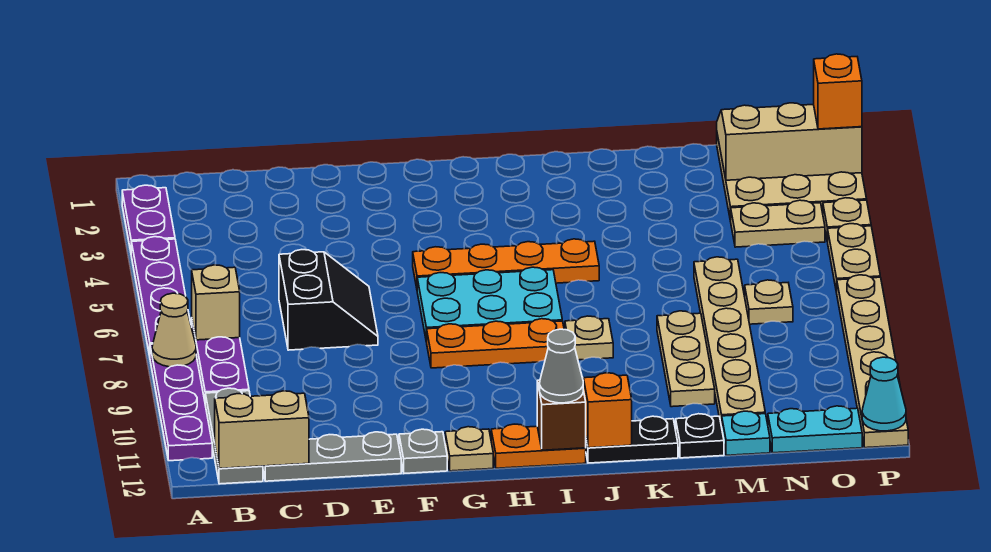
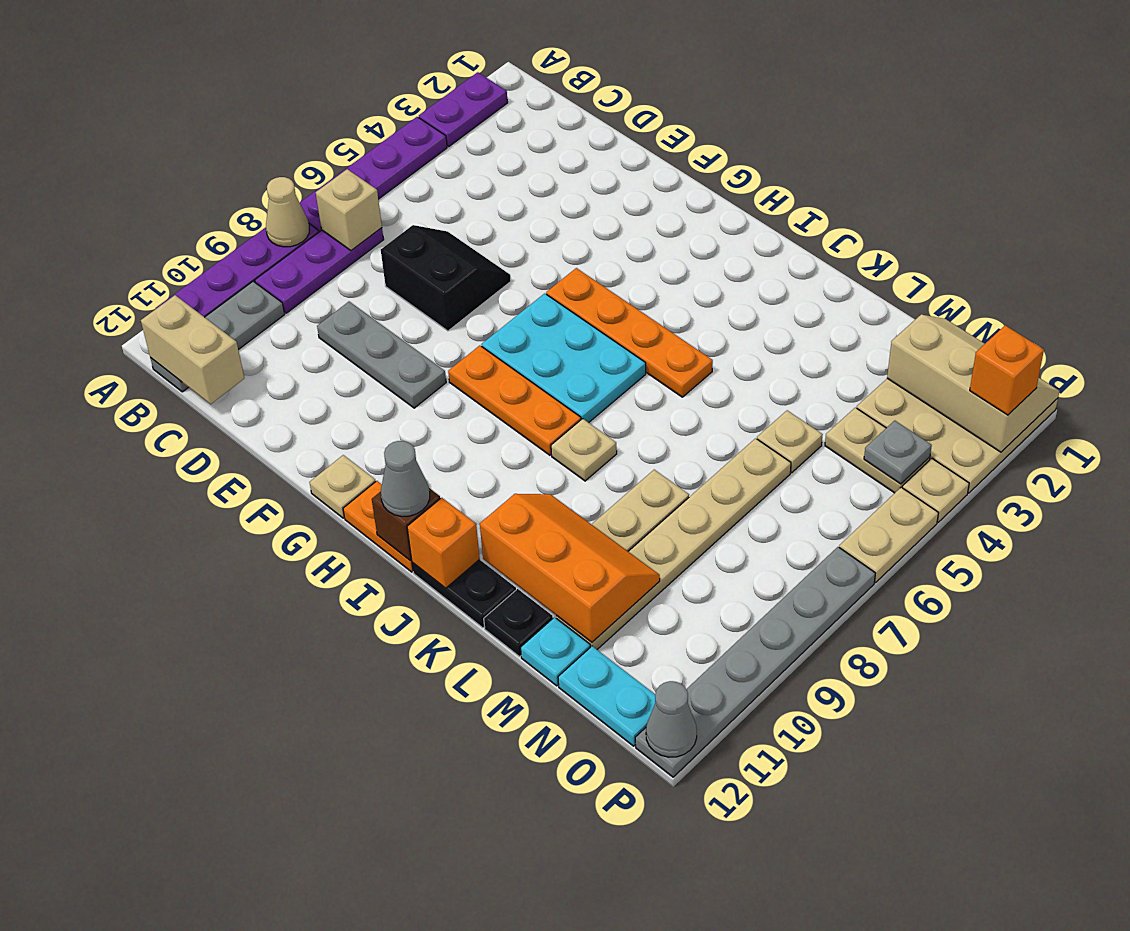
grey 1x3 plate [263,432,401,481] -> grey 1x3 plate moved to [317,302,446,408]
black 2x2 slope [279,250,378,350] -> black 2x2 slope turned to [381,225,511,331]
grey 1x1 plate [399,429,447,473] -> grey 1x1 plate moved to [864,421,932,484]
none -> orange 2x3 slope [480,494,660,642]
tan 1x1 plate [745,280,793,324] -> tan 1x1 plate moved to [757,410,823,473]
tan 1x6 plate [837,275,908,448] -> grey 1x6 plate [635,547,875,777]
cyan 1x1 cone [862,357,906,431] -> grey 1x1 cone [646,681,697,757]

